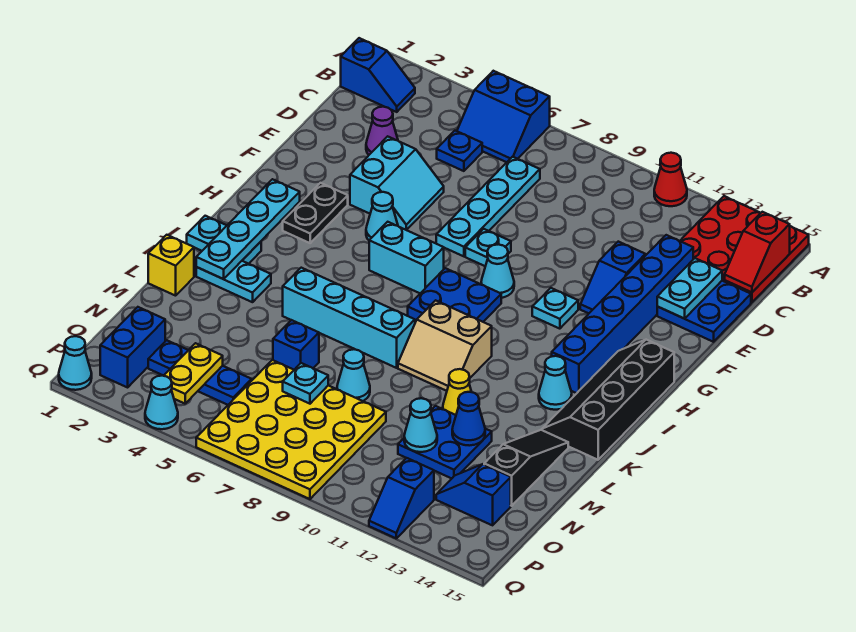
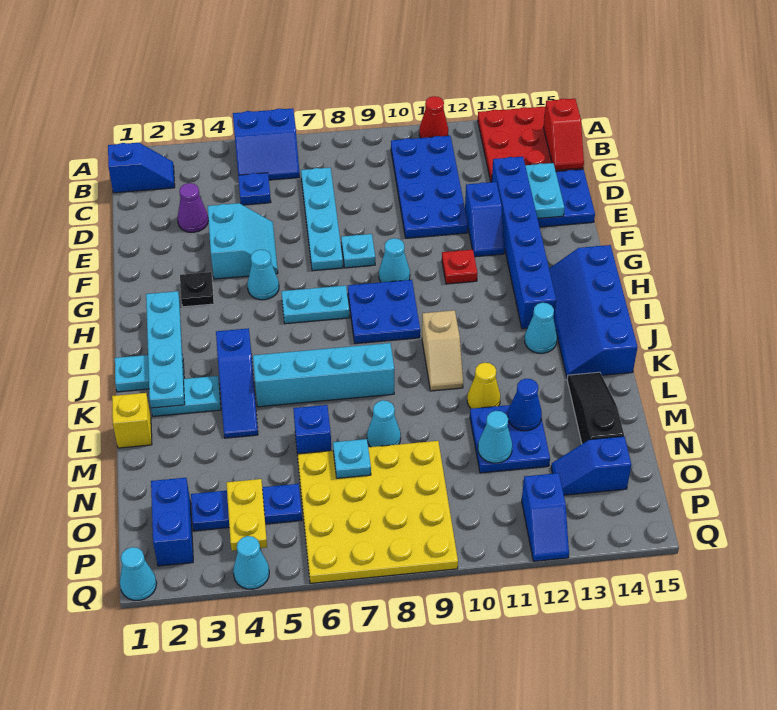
none -> blue 2x4 plate [391,136,468,238]
black 1x2 plate [283,183,348,243] -> black 1x1 plate [180,272,214,307]
cyan 1x1 plate [532,288,578,329] -> red 1x1 plate [442,250,477,284]
cyan 1x2 brick [369,222,444,293] -> cyan 1x2 plate [281,285,350,324]
black 2x4 slope [542,340,674,460] -> blue 2x4 slope [549,245,638,377]
none -> blue 1x3 slope [216,328,258,438]
tan 2x2 slope [398,300,492,391] -> tan 1x2 slope [422,310,463,391]

